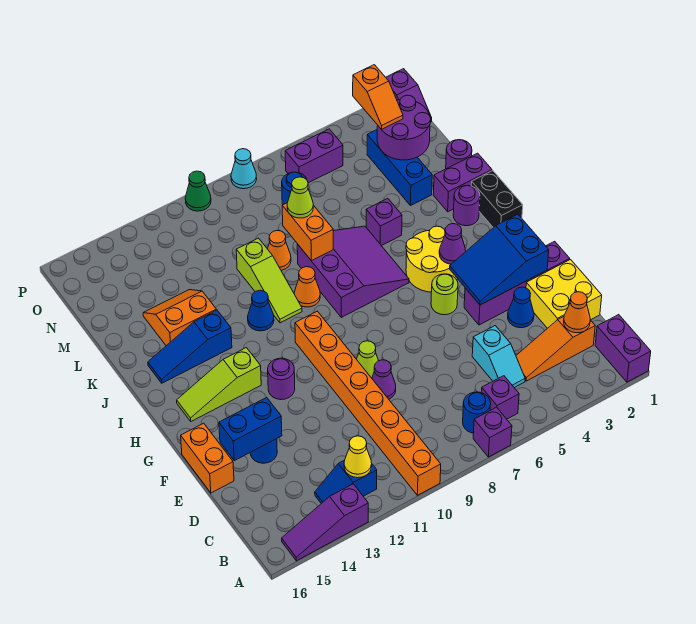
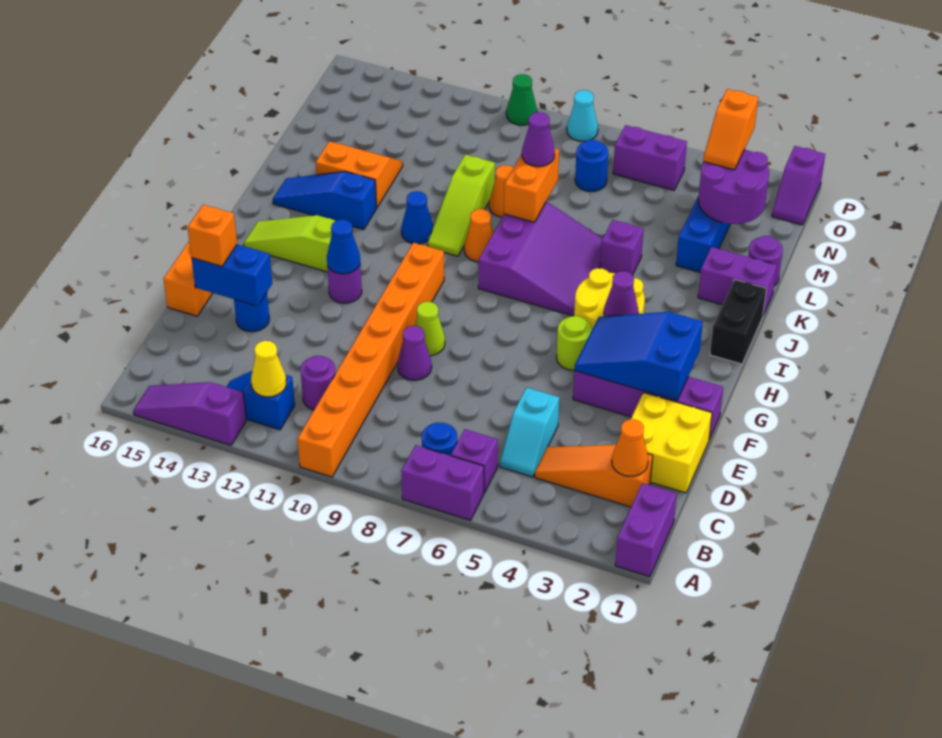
purple 1x1 brick [473,407,512,457] -> purple 1x2 brick [401,445,484,520]
blue 1x1 cone [508,287,534,328] -> blue 1x1 cone moved to [327,219,360,274]
none -> orange 1x1 brick [188,205,237,266]
purple 1x1 round brick [453,186,480,226] -> purple 1x1 round brick moved to [301,356,335,410]
lime 1x1 cone [287,177,313,218] -> purple 1x1 cone [522,112,555,167]

